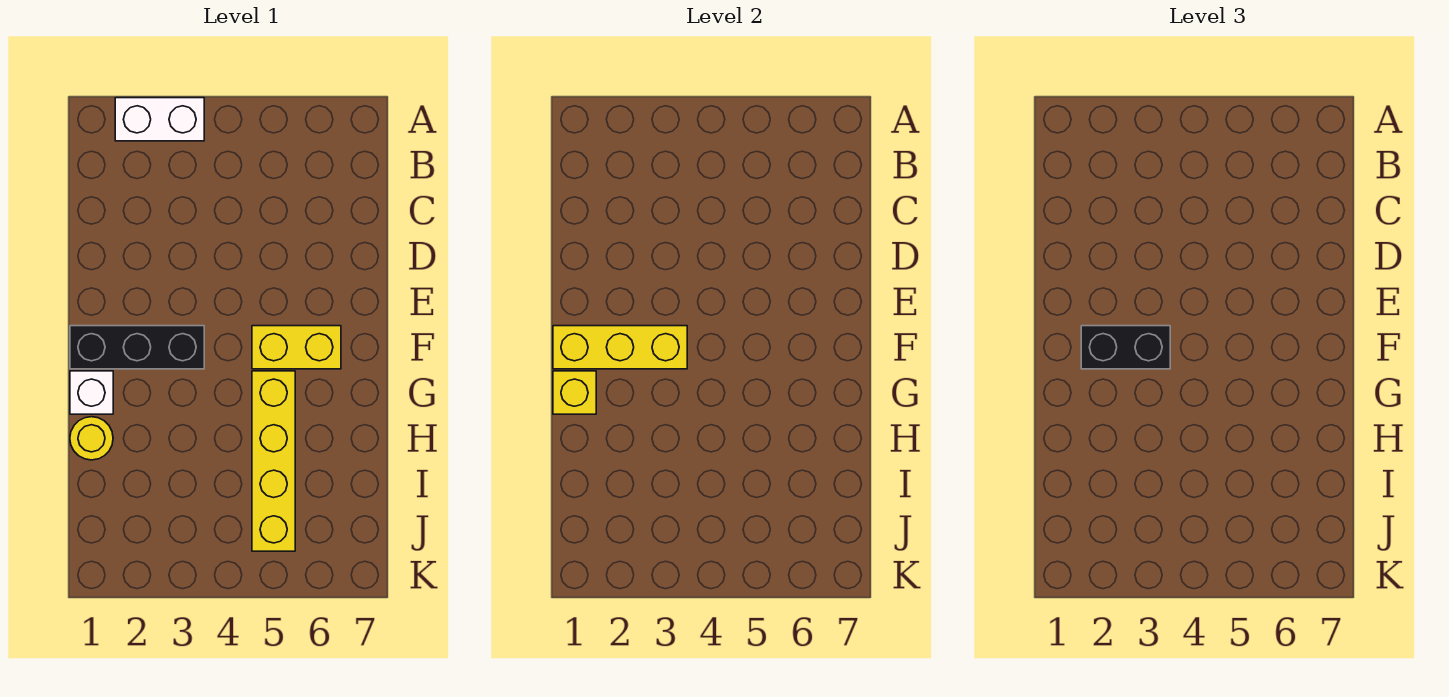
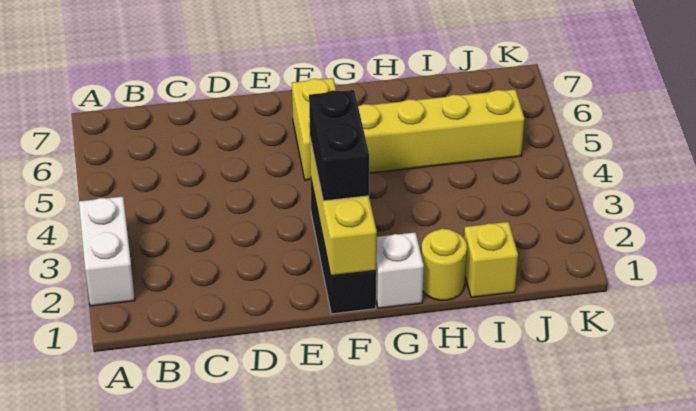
yellow 1x1 brick [553,371,596,414] -> yellow 1x1 brick moved to [464,222,518,297]

